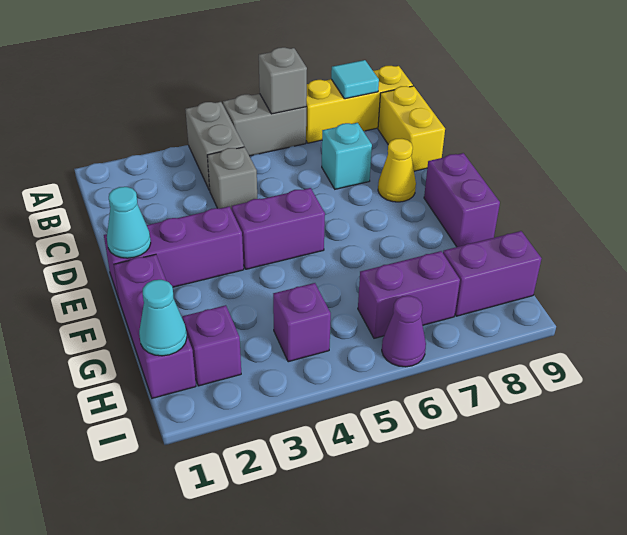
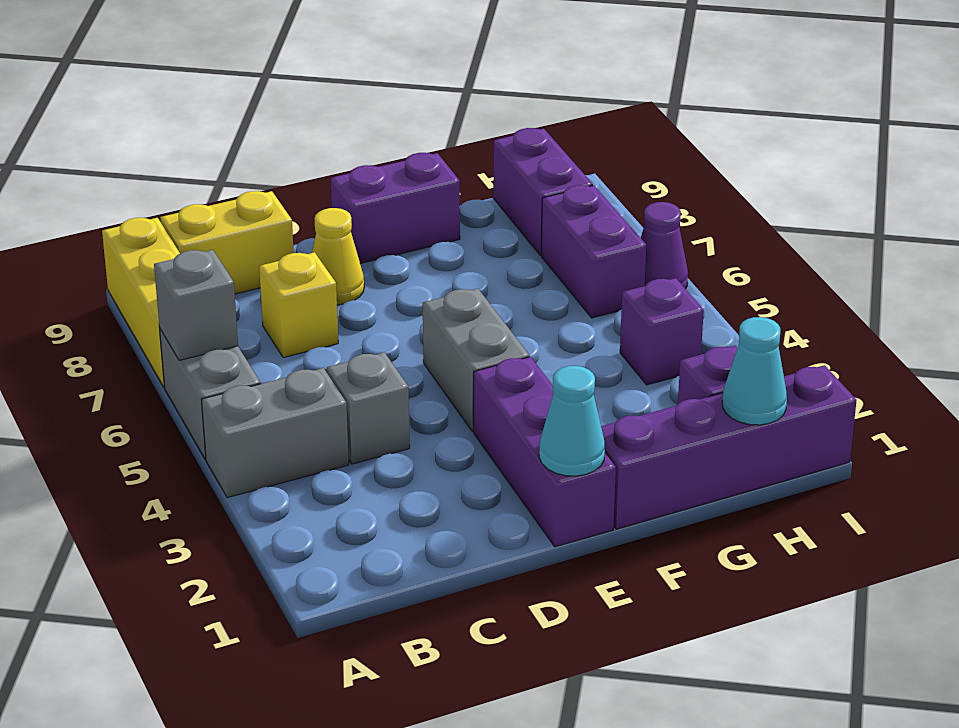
cyan 1x1 tile [331,60,379,99] -> none
cyan 1x1 brick [322,123,372,189] -> yellow 1x1 brick [259,252,338,358]
purple 1x2 brick [232,188,325,269] -> grey 1x2 brick [423,289,529,432]
purple 1x3 brick [114,254,196,398] -> purple 1x4 brick [601,365,856,529]

